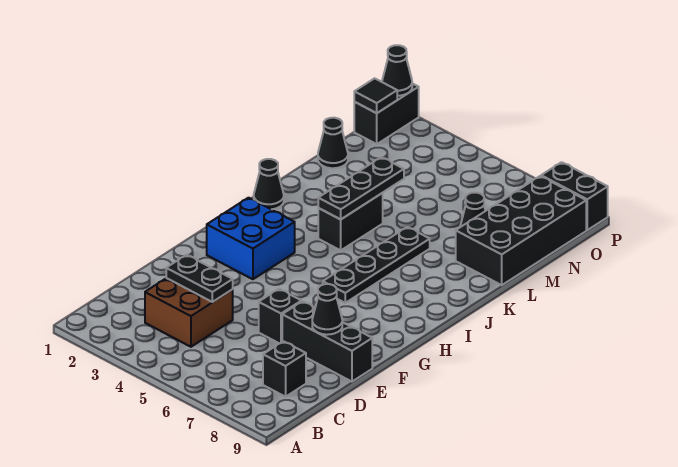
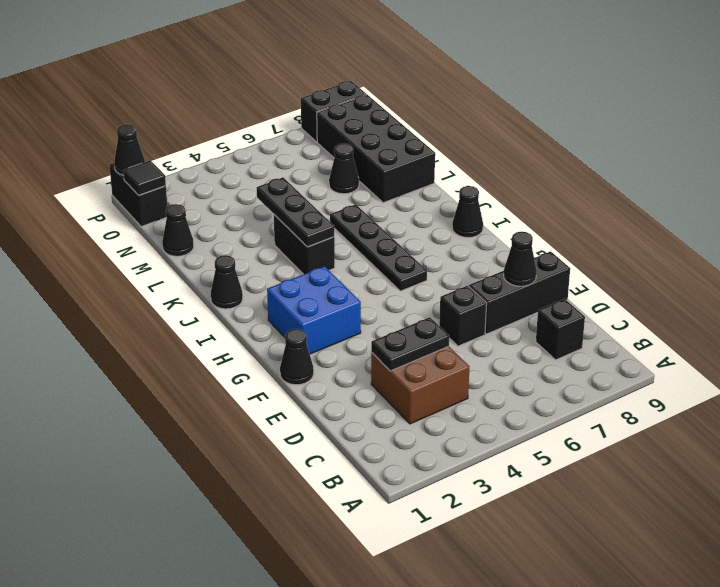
none -> black 1x1 cone [280,329,314,385]
none -> black 1x1 cone [452,186,483,238]

